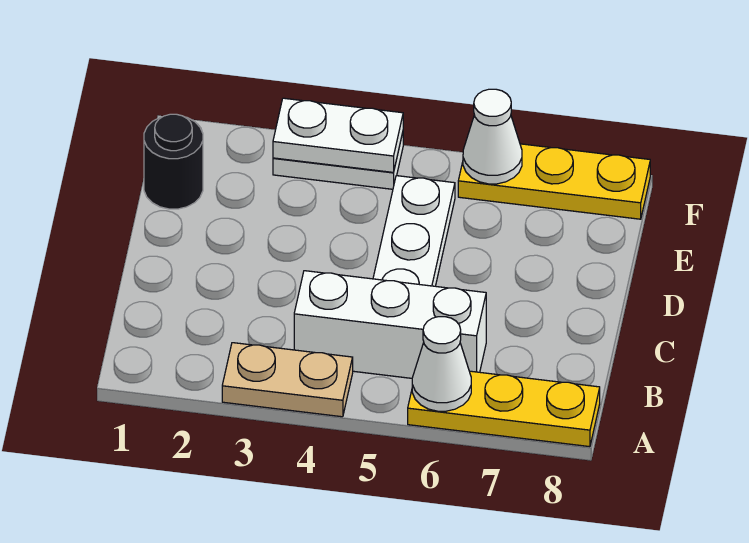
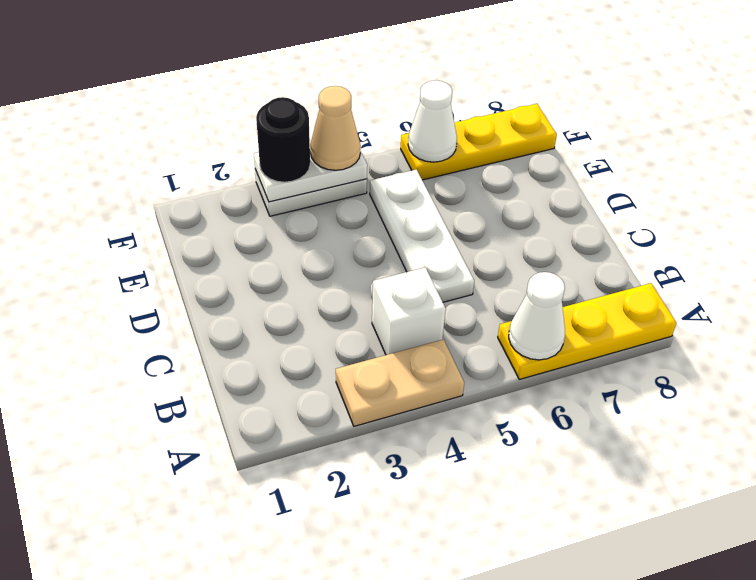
white 1x3 brick [294,271,486,378] -> white 1x1 brick [372,267,446,355]
black 1x1 round brick [144,114,203,209] -> black 1x1 round brick moved to [256,97,310,182]
none -> tan 1x1 cone [310,86,361,170]

